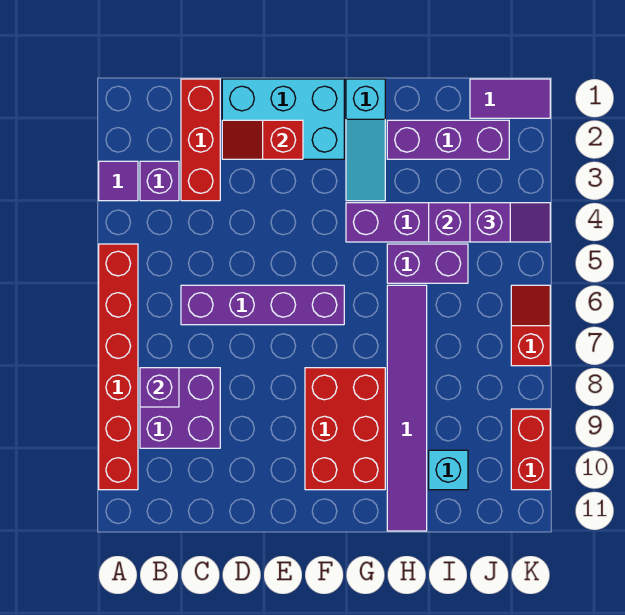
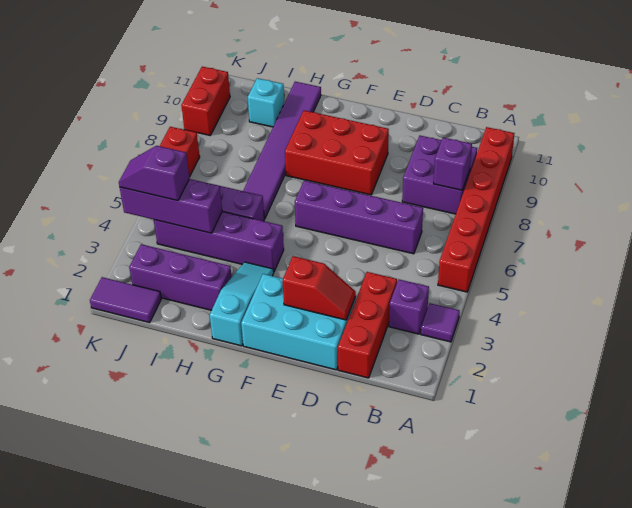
red 2x3 brick [305,368,385,490] -> red 2x3 brick turned to [285,110,389,195]

